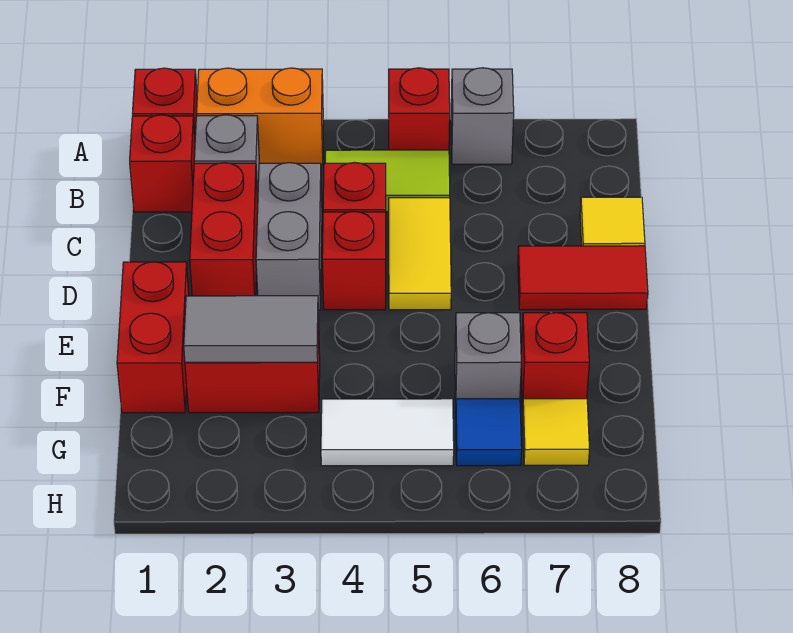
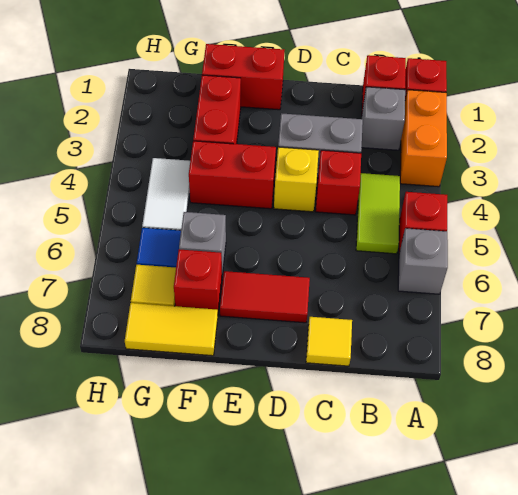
red 1x2 brick [190,163,258,296] -> red 1x2 brick moved to [189,141,276,209]
yellow 1x2 tile [389,198,451,310] -> yellow 1x2 tile moved to [125,303,218,356]
red 1x1 brick [322,211,386,310] -> yellow 1x1 brick [274,147,319,212]
red 1x2 tile [518,246,648,310] -> red 1x2 tile turned to [220,271,310,323]
grey 1x2 tile [184,296,318,362] -> none

